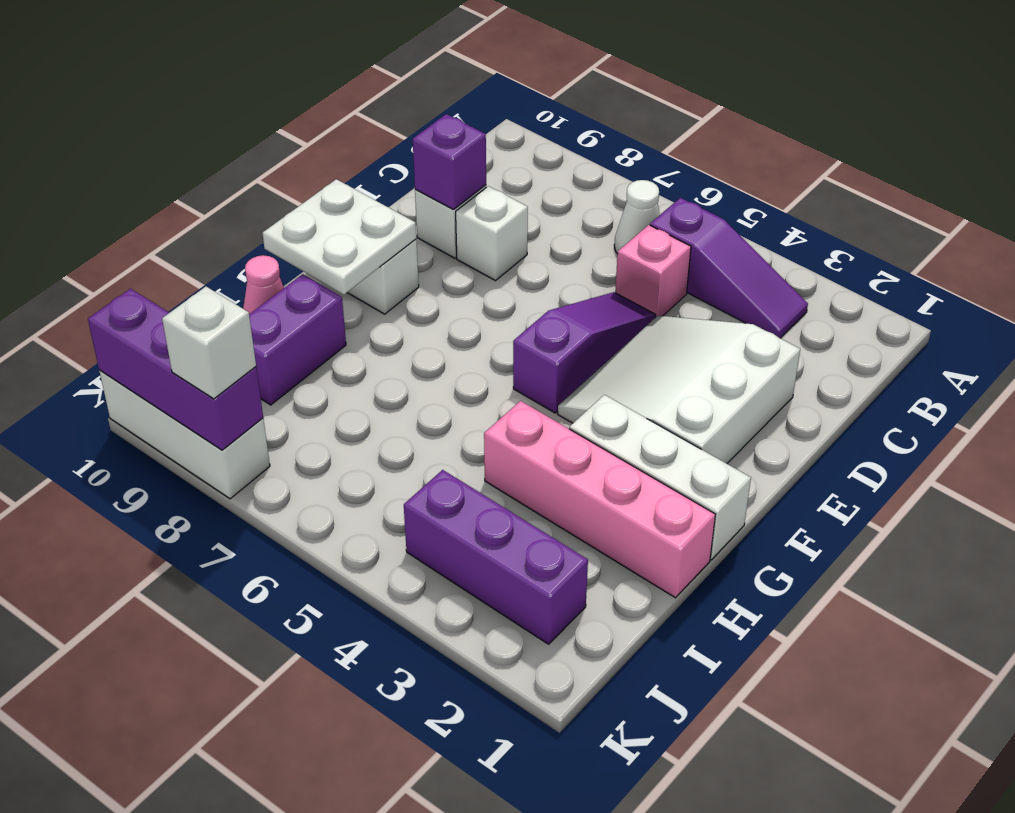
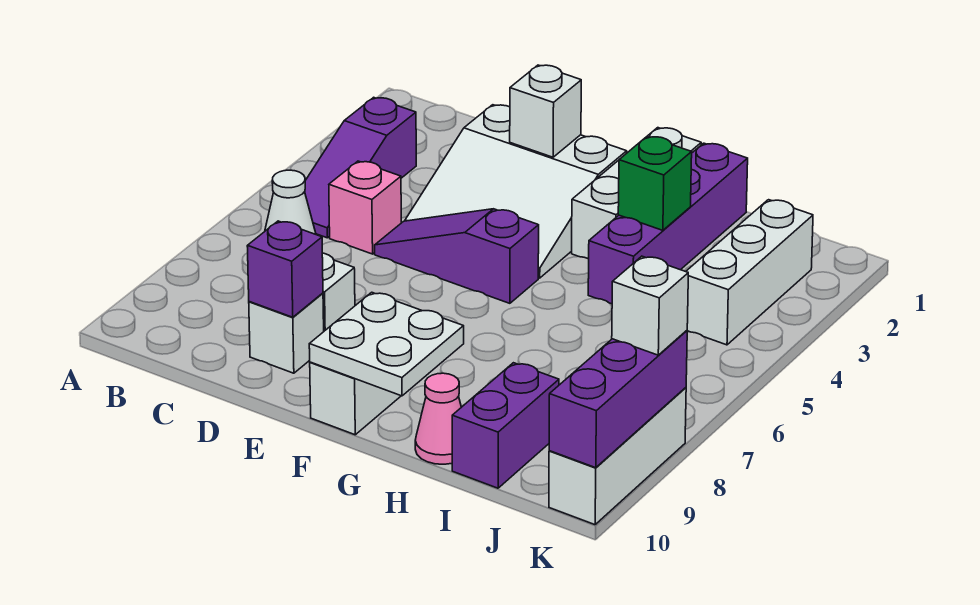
purple 1x3 slope [650,198,808,338] -> purple 1x3 slope turned to [305,97,416,238]
none -> white 1x1 brick [510,65,581,157]
pink 1x4 brick [484,401,715,598] -> purple 1x4 brick [588,143,748,304]
none -> green 1x1 brick [618,136,692,230]
purple 1x2 brick [249,274,346,405] -> purple 1x2 brick turned to [452,363,559,488]
purple 1x3 brick [404,470,588,644] -> white 1x3 brick [686,200,813,345]

